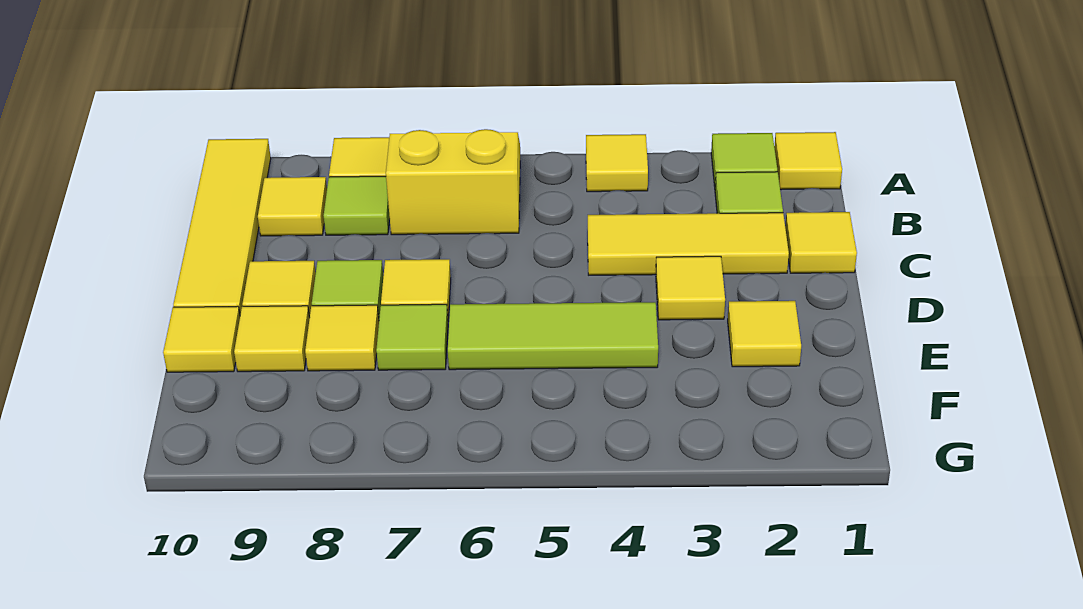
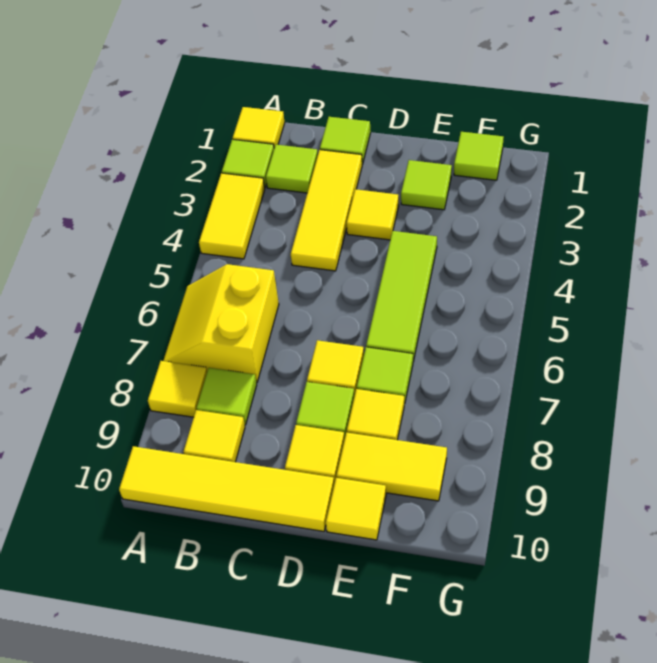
yellow 1x1 tile [586,134,648,192] -> yellow 1x2 tile [199,173,265,259]
yellow 1x1 tile [785,212,857,273] -> lime 1x1 tile [320,117,371,165]
yellow 1x1 tile [728,301,801,367] -> lime 1x1 tile [401,160,452,210]
yellow 1x1 tile [234,306,310,372] -> yellow 1x2 tile [337,433,447,501]
none -> lime 1x1 tile [454,132,503,180]

